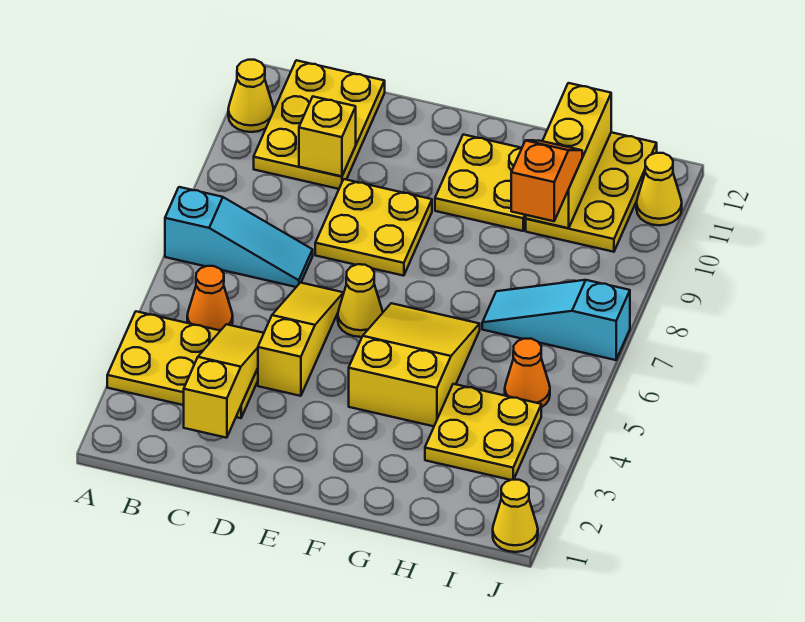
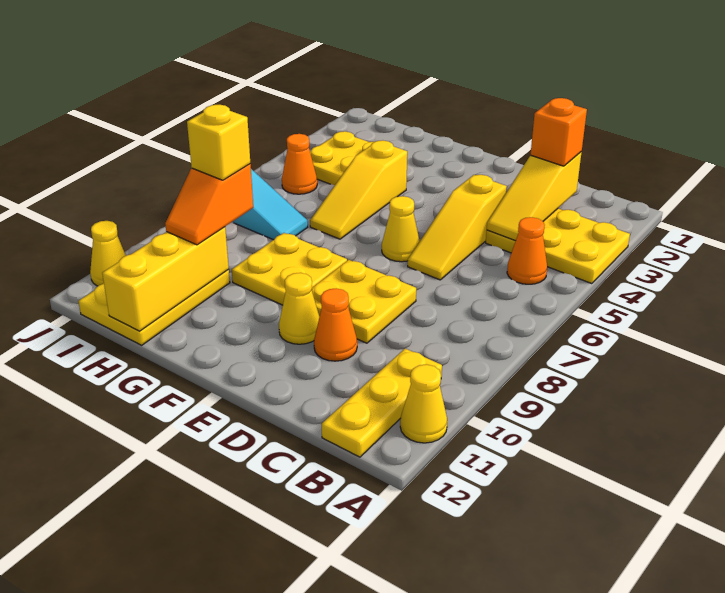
cyan 1x3 slope [165,187,313,287] -> none
yellow 2x3 plate [254,60,385,189] -> yellow 1x3 plate [322,348,442,457]
none -> orange 1x1 brick [531,98,587,166]
yellow 1x1 brick [299,97,356,176] -> yellow 1x1 brick moved to [187,105,250,180]
none -> orange 1x1 cone [314,288,357,361]
yellow 2x3 slope [349,303,480,426] -> yellow 1x3 slope [310,140,407,239]
yellow 2x2 plate [435,135,526,231] -> yellow 2x2 plate moved to [232,233,347,305]
yellow 1x1 cone [493,480,538,552] -> yellow 1x1 cone moved to [279,273,319,344]

